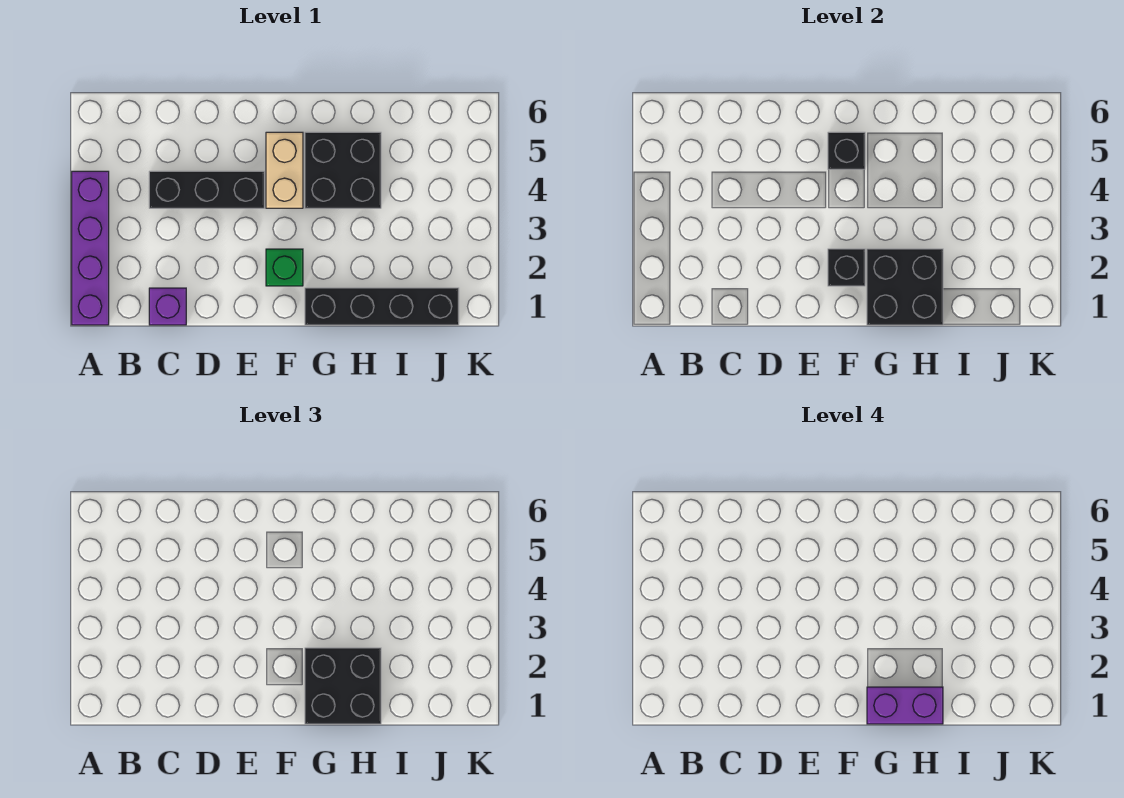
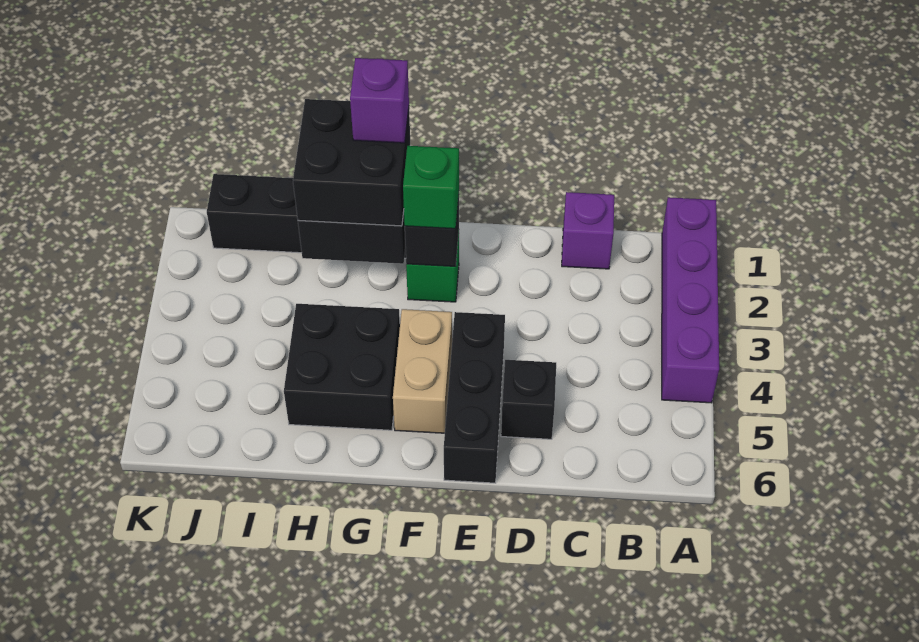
black 1x3 brick [149,171,264,208] -> black 1x3 brick turned to [444,312,505,483]
none -> green 1x1 brick [403,146,459,229]
black 1x1 brick [828,132,865,169] -> black 1x1 brick moved to [501,360,556,439]
purple 1x2 brick [867,687,943,724] -> purple 1x1 brick [350,58,409,143]

